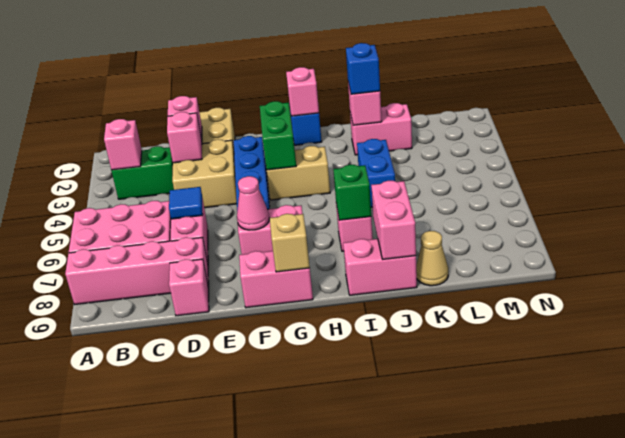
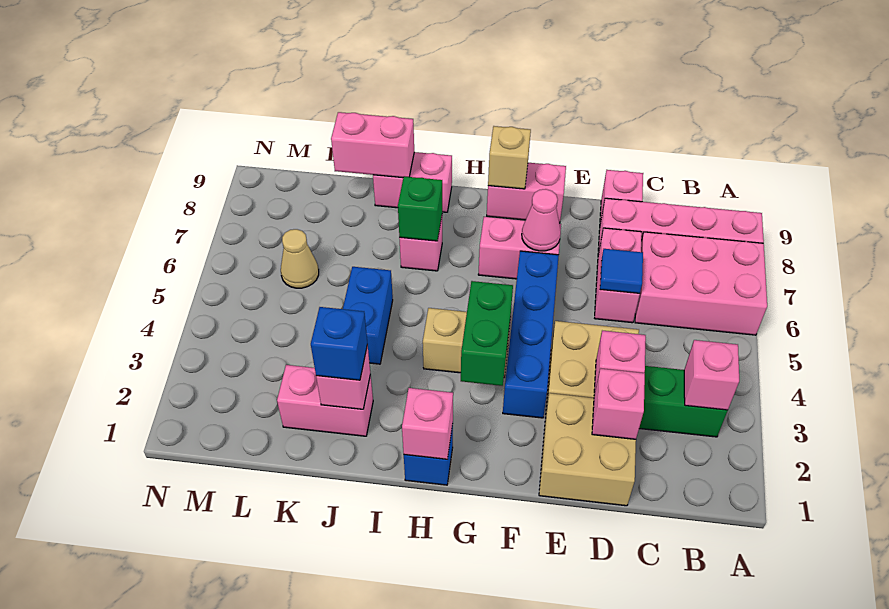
pink 1x2 brick [371,181,416,260] -> pink 1x2 brick turned to [331,112,414,178]
tan 1x1 cone [416,231,448,286] -> tan 1x1 cone moved to [281,229,319,288]

